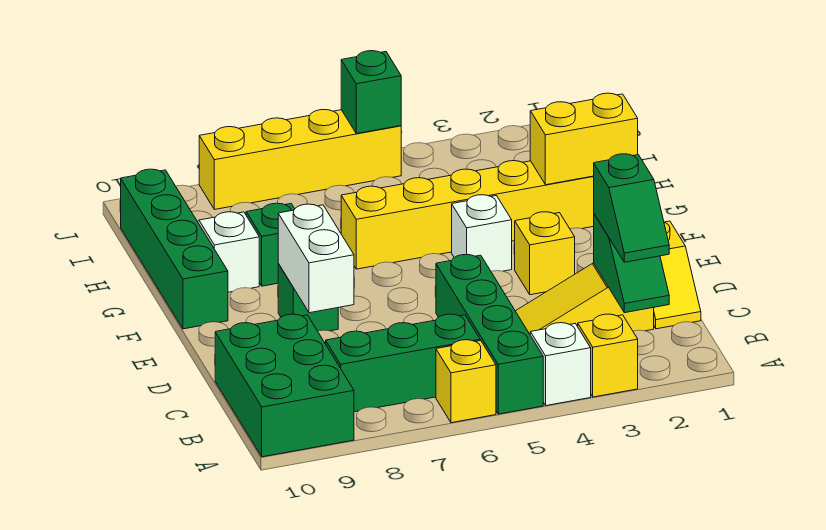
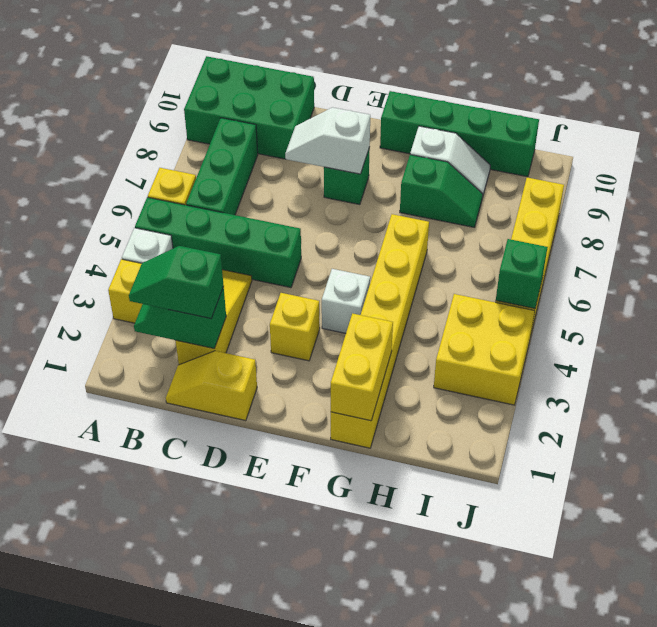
white 1x2 brick [278,204,354,313] -> white 1x2 slope [285,107,370,174]
none -> yellow 2x2 brick [434,294,535,405]

